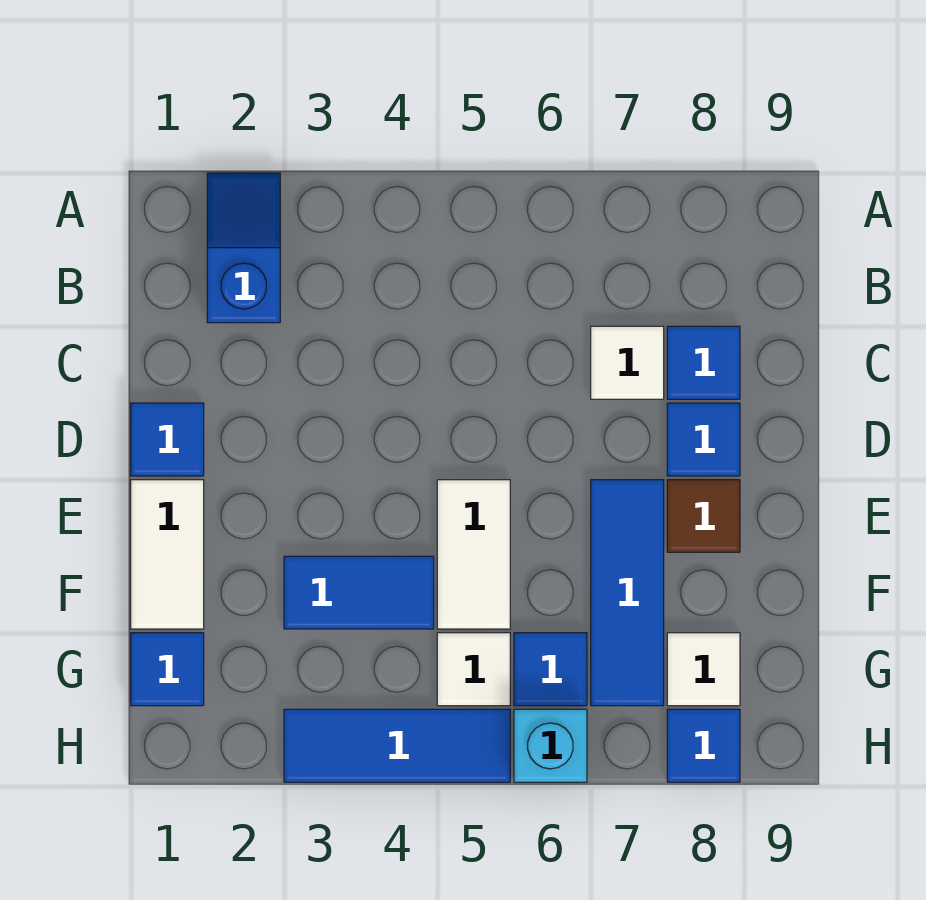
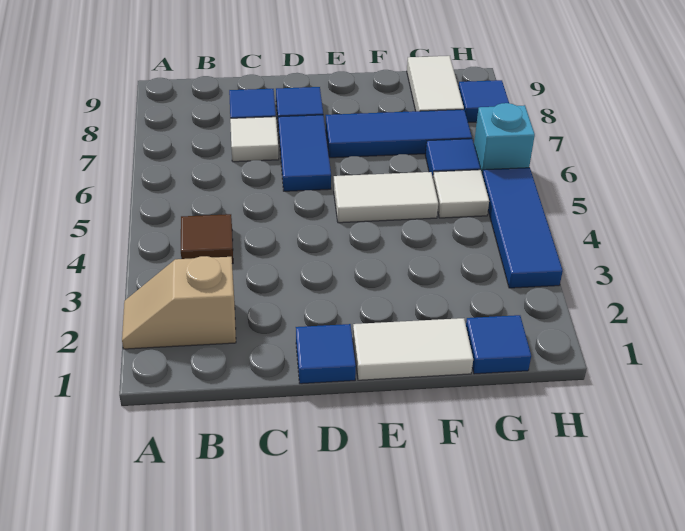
blue 1x2 slope [207,173,280,323] -> tan 1x2 slope [122,256,236,349]
brown 1x1 tile [667,480,740,552] -> brown 1x1 tile moved to [181,214,233,264]
blue 1x2 tile [284,556,434,629] -> blue 1x2 tile moved to [278,115,331,191]
white 1x1 tile [667,633,740,706] -> white 1x2 tile [407,56,464,111]

